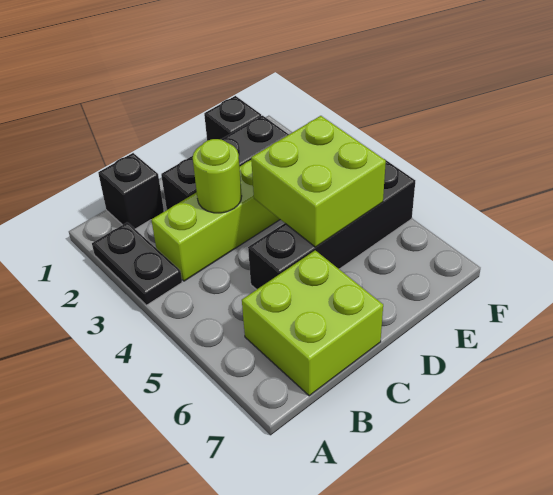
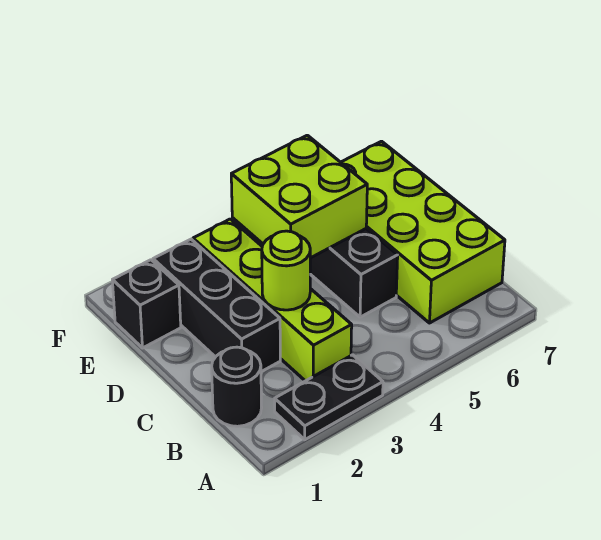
black 1x1 brick [98,153,164,229] -> black 1x1 round brick [212,347,262,426]
lime 2x2 brick [242,250,383,396] -> lime 2x4 brick [341,141,505,323]

